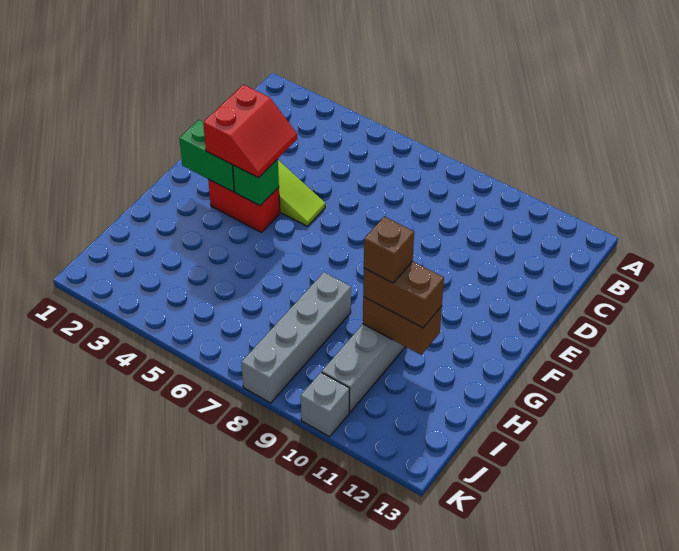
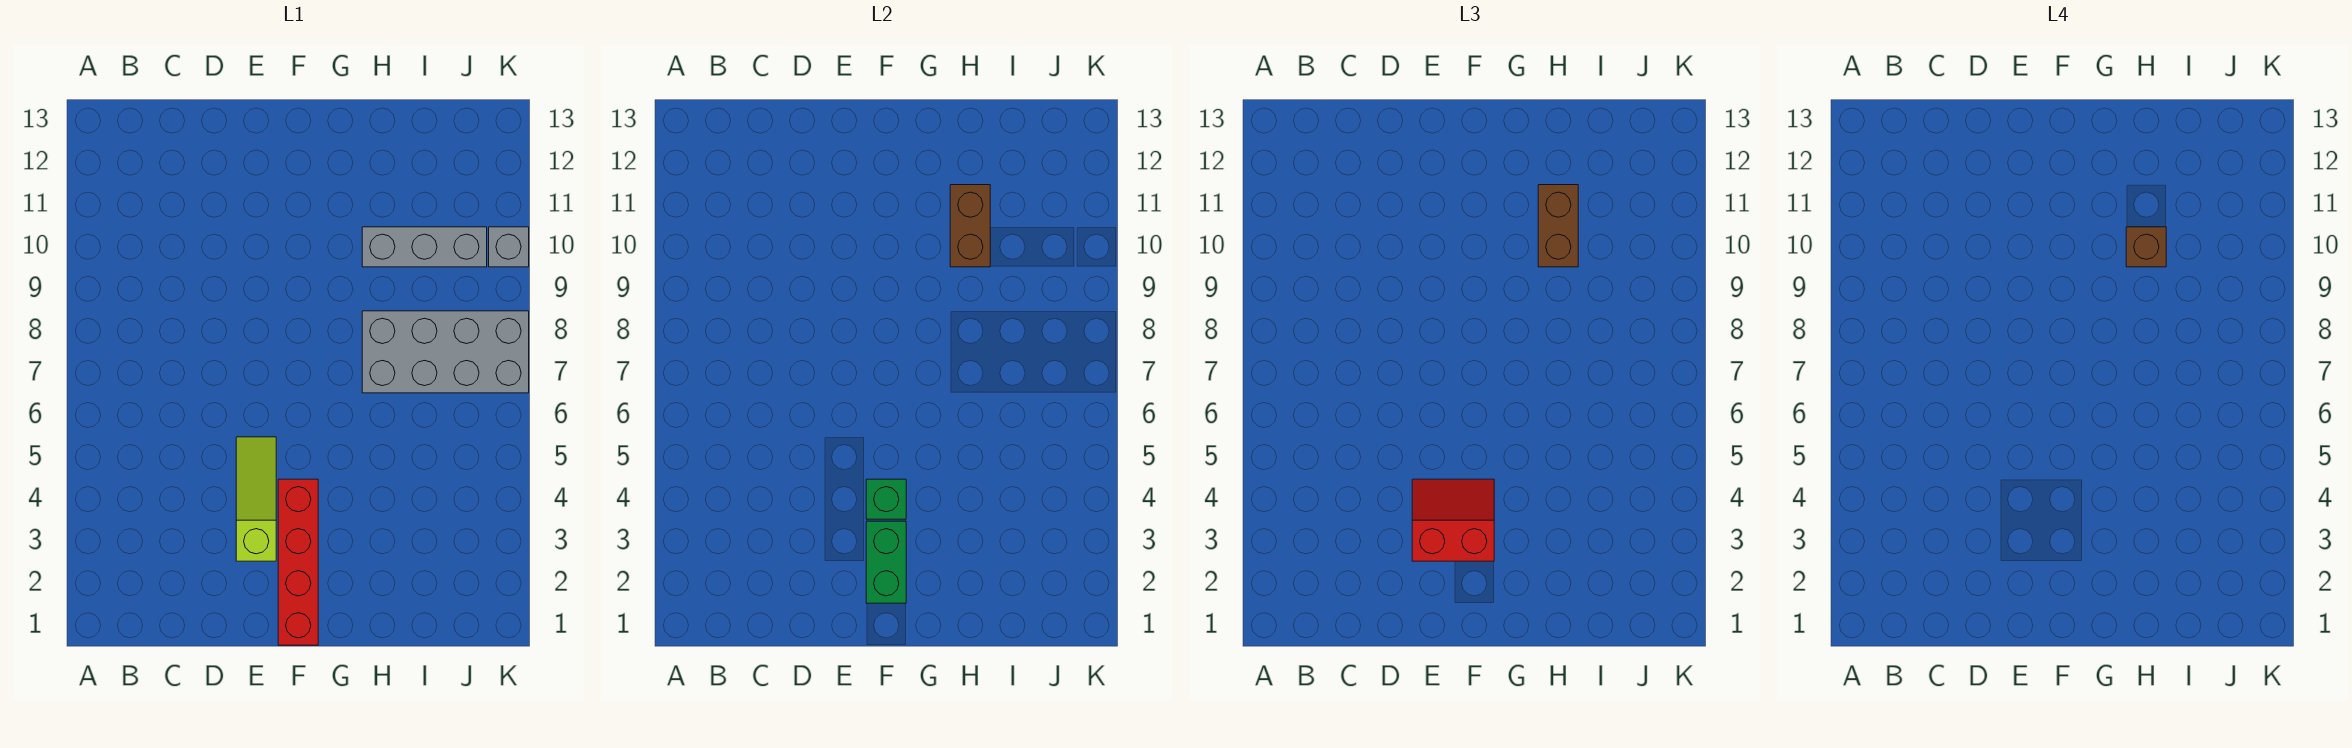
red 1x2 brick [208,179,280,233] -> red 1x4 brick [278,479,318,645]
grey 1x4 brick [241,272,351,403] -> grey 2x4 brick [362,311,529,393]

